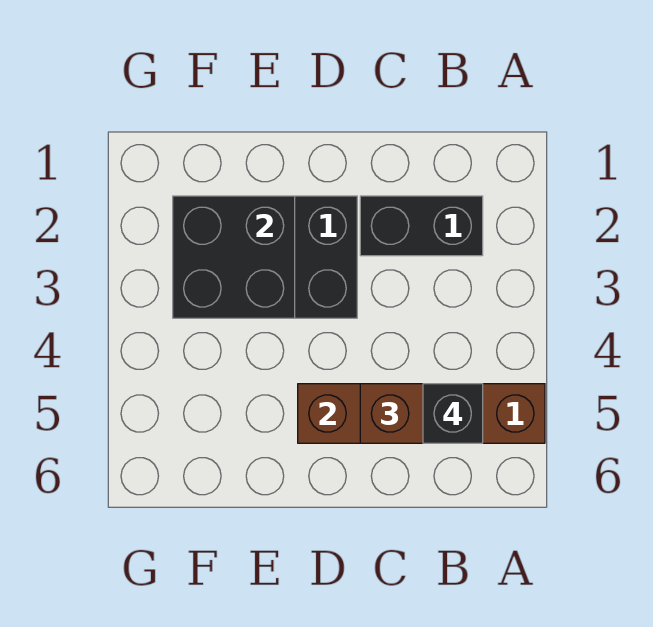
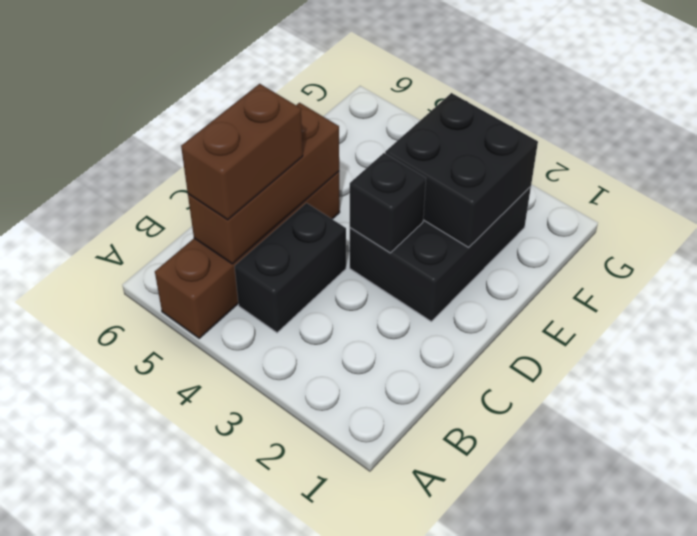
black 1x2 brick [360,196,483,256] -> black 1x2 brick moved to [235,203,346,333]
black 1x1 brick [423,384,483,443] -> black 1x1 brick moved to [350,153,426,253]

